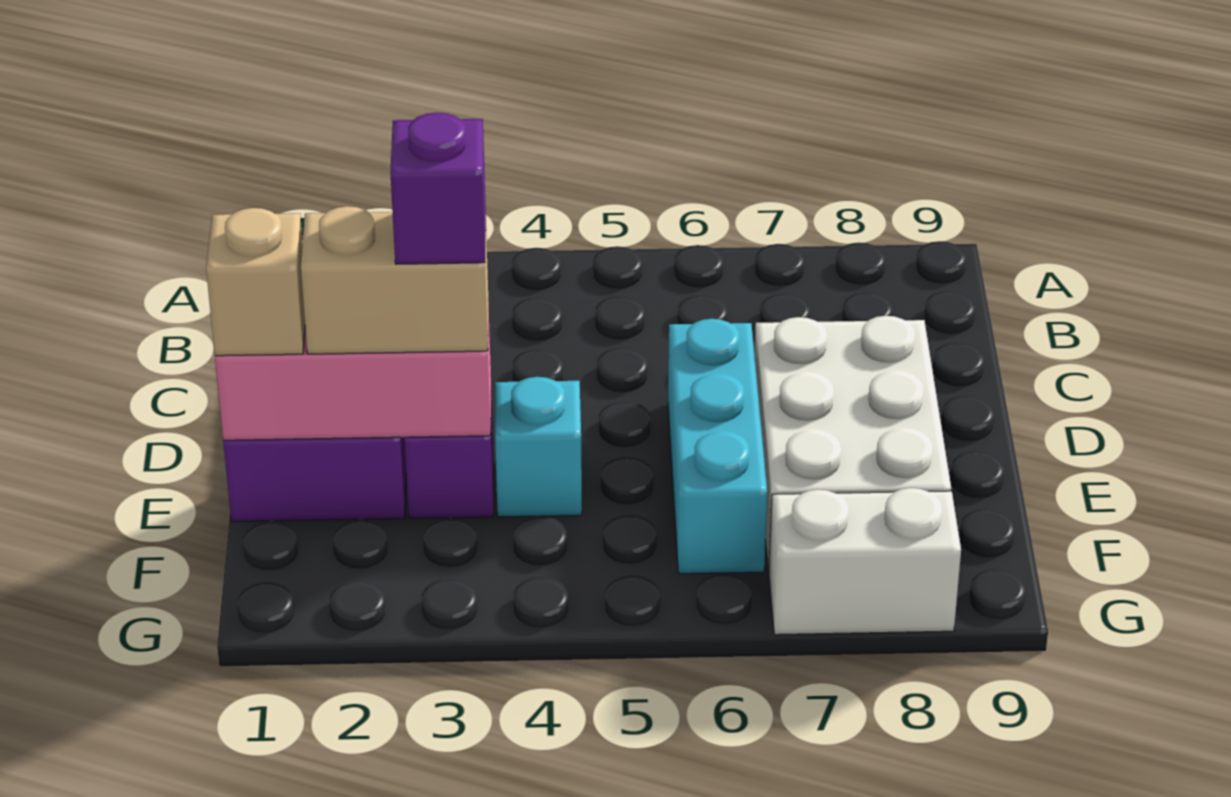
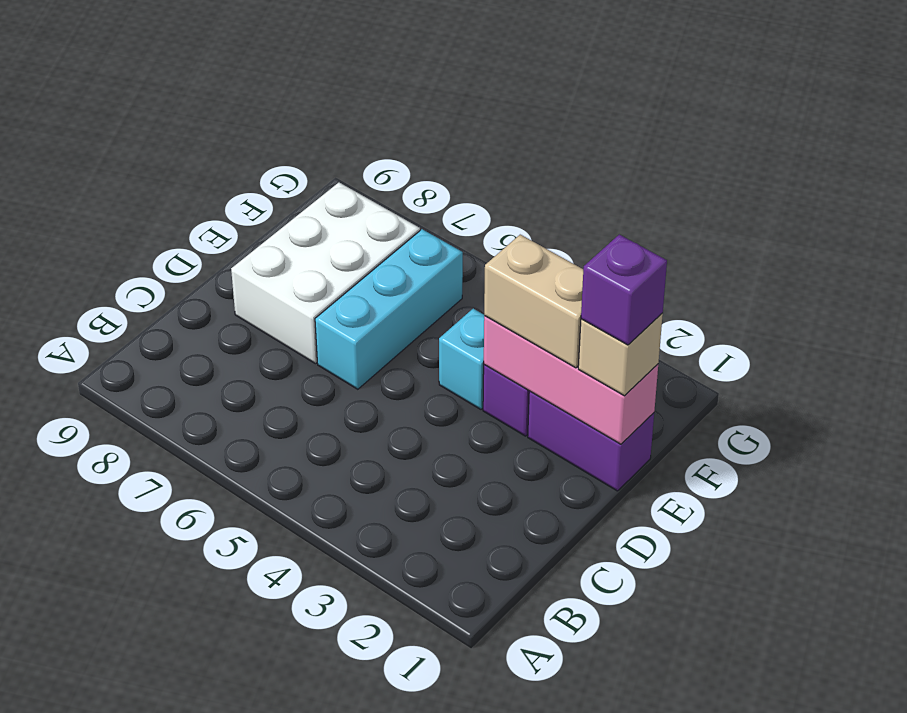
purple 1x1 brick [390,113,486,264] -> purple 1x1 brick moved to [581,234,667,345]
white 1x2 brick [769,488,961,635] -> none

